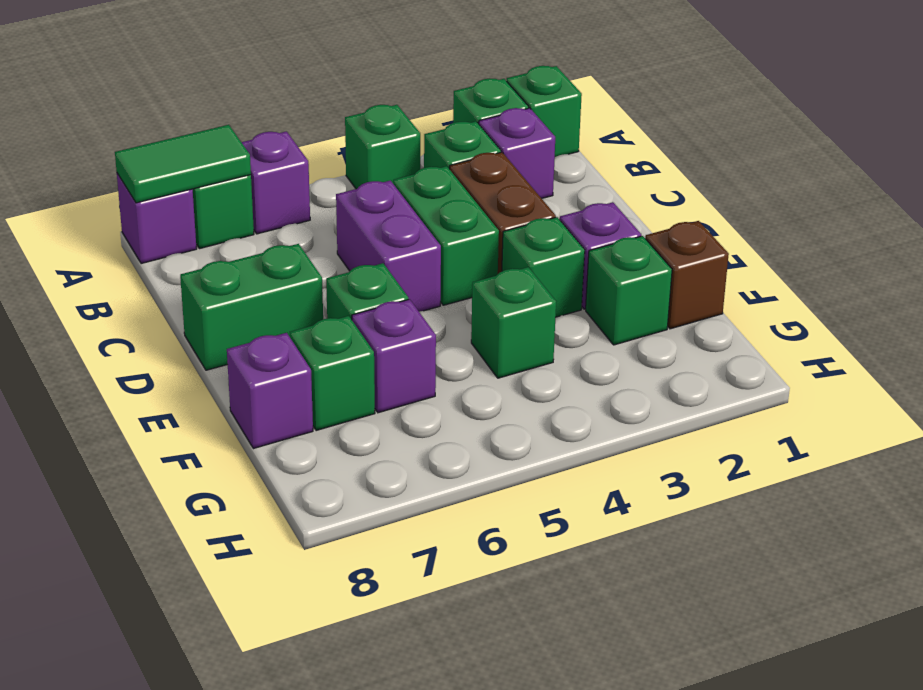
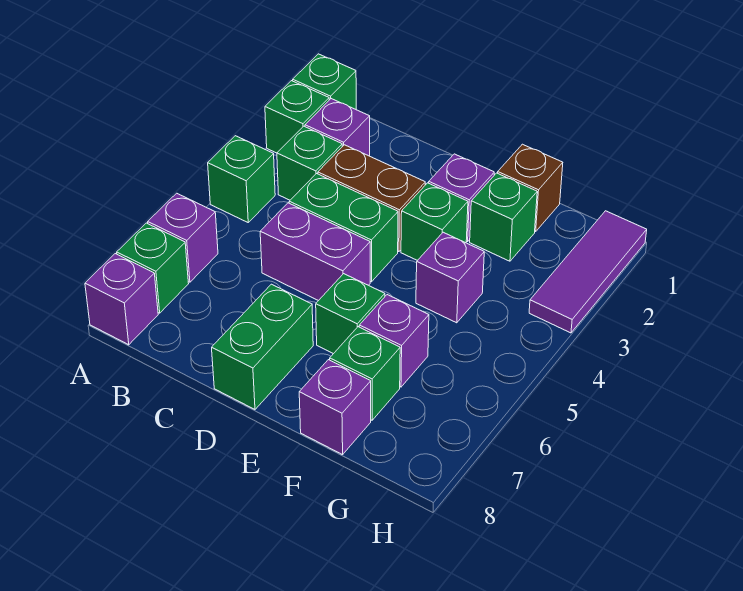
green 1x2 tile [115,125,251,203] -> none
green 1x1 brick [471,267,556,378] -> purple 1x1 brick [416,232,484,323]
none -> purple 1x3 tile [529,211,647,333]

